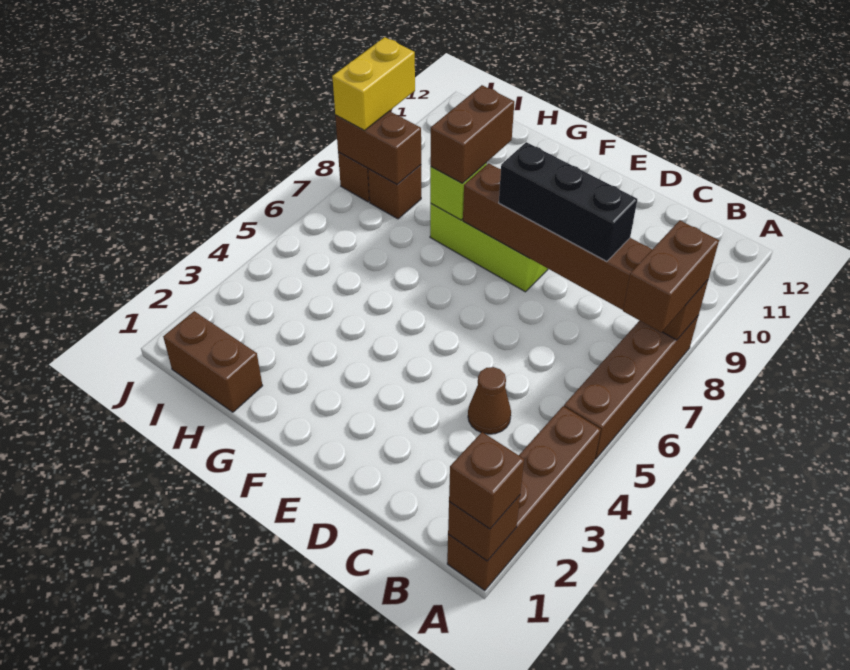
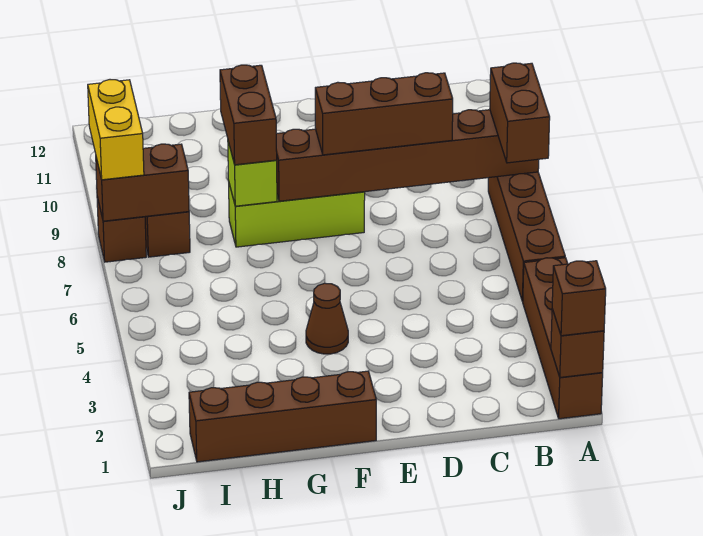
brown 1x1 cone [468,367,511,434] -> brown 1x1 cone moved to [306,283,348,354]
black 1x3 brick [499,142,637,261] -> brown 1x3 brick [315,73,453,155]
brown 1x2 brick [163,311,263,412] -> brown 1x4 brick [189,371,376,462]

